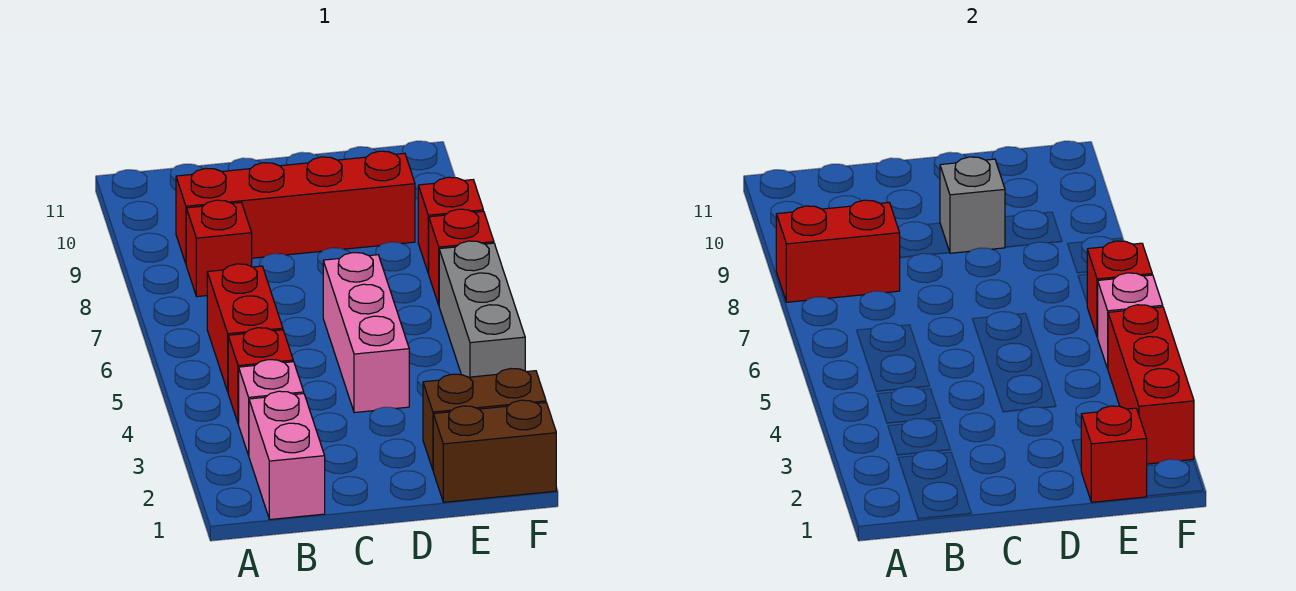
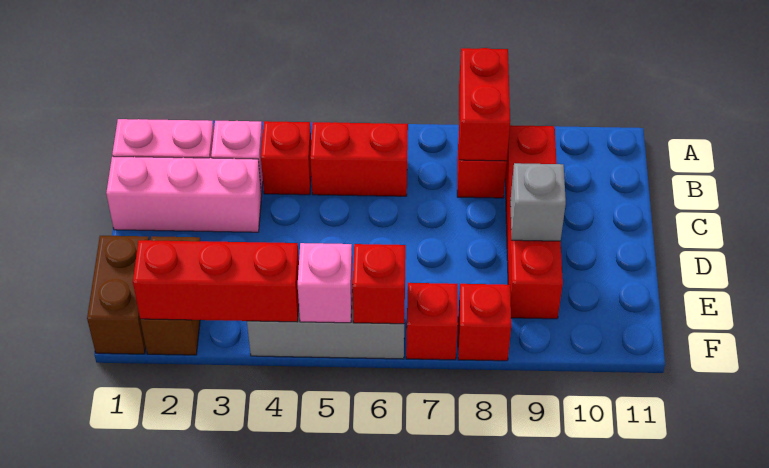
pink 1x3 brick [323,253,409,413] -> pink 1x3 brick moved to [106,156,262,232]
red 1x1 brick [1081,406,1147,502] -> none

